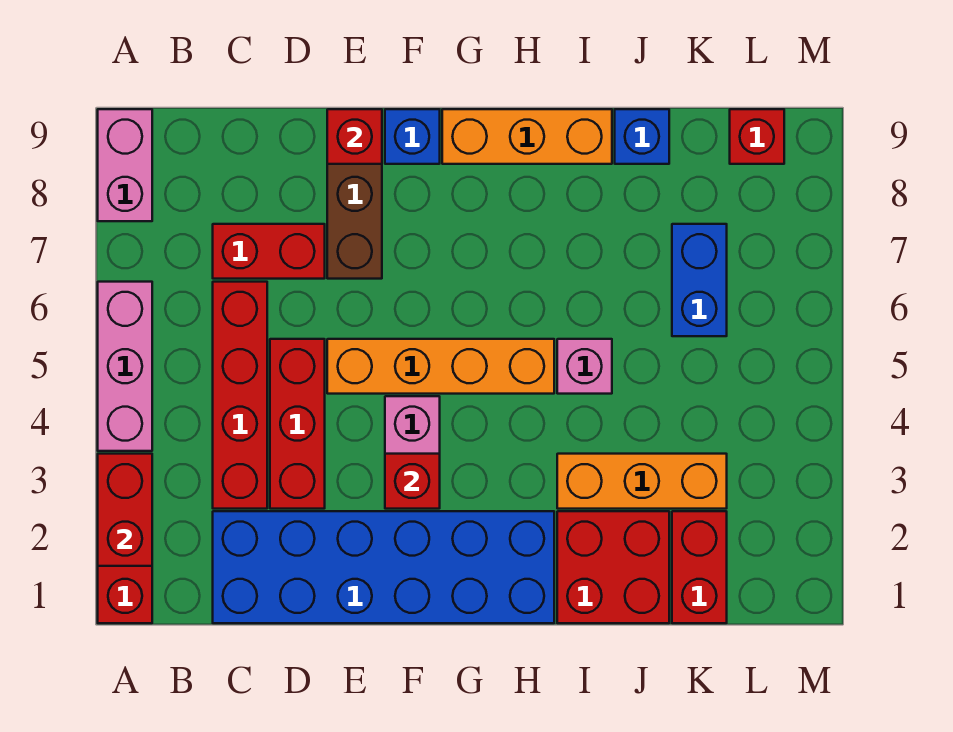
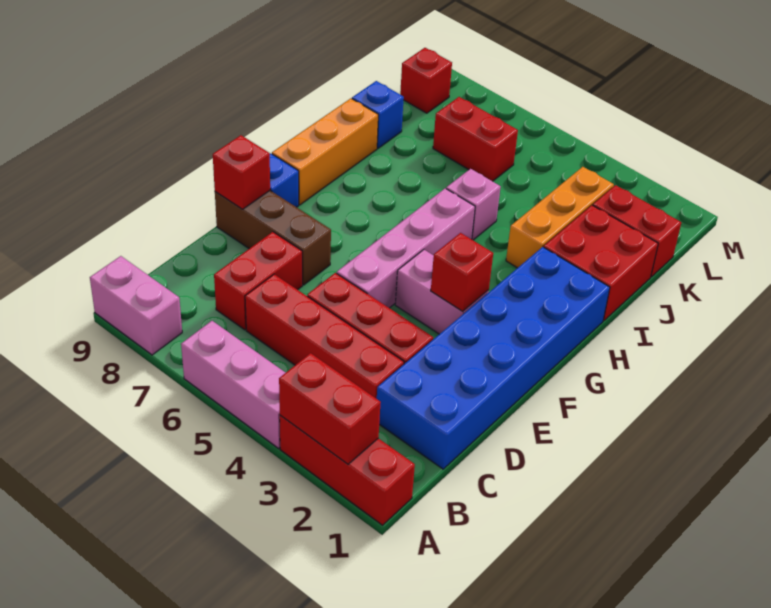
orange 1x4 brick [327,339,554,394] -> pink 1x4 brick [337,188,475,308]
blue 1x2 brick [672,224,727,336] -> red 1x2 brick [433,97,518,181]

